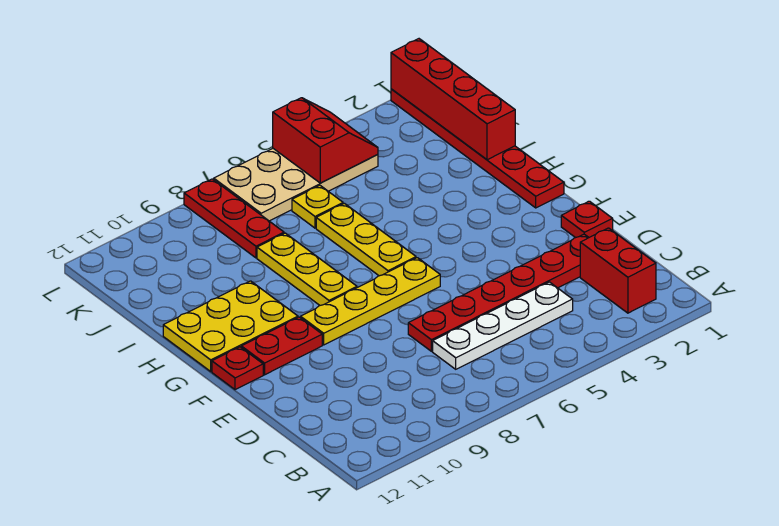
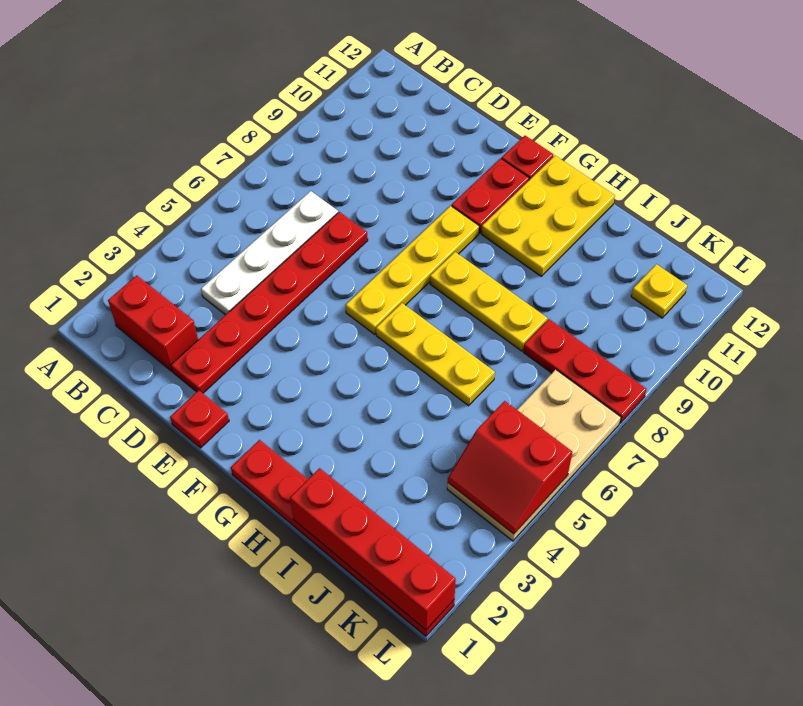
yellow 1x1 plate [292,185,343,228] -> yellow 1x1 plate moved to [631,264,687,318]

